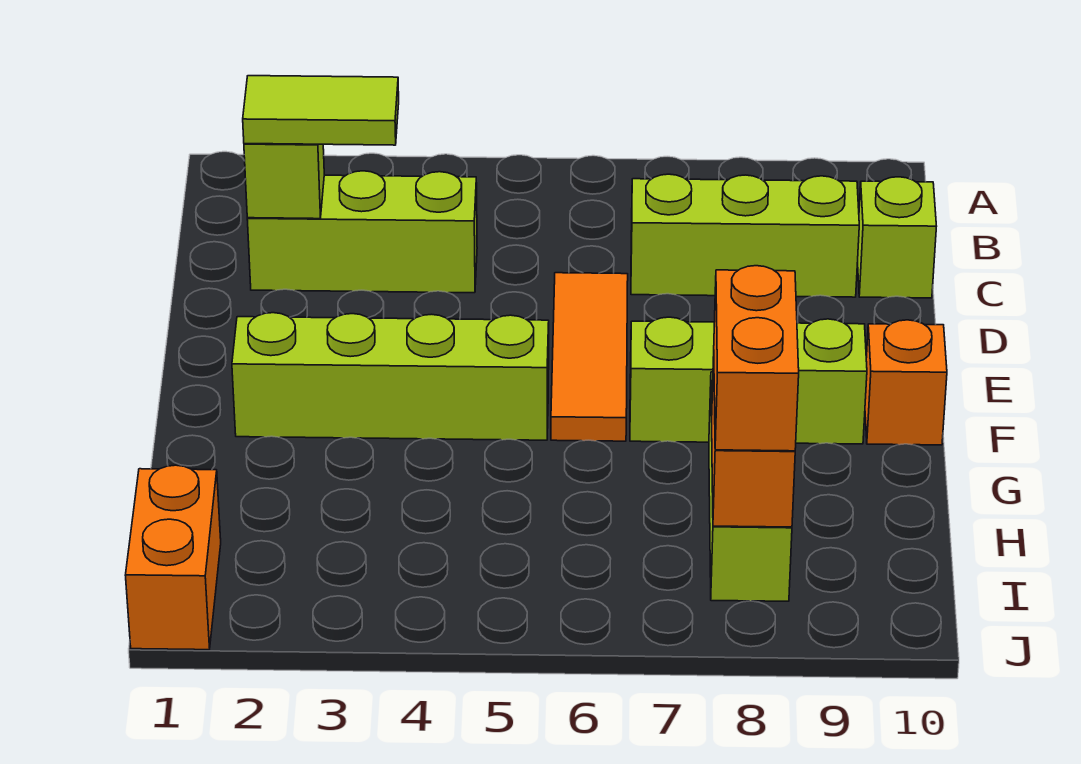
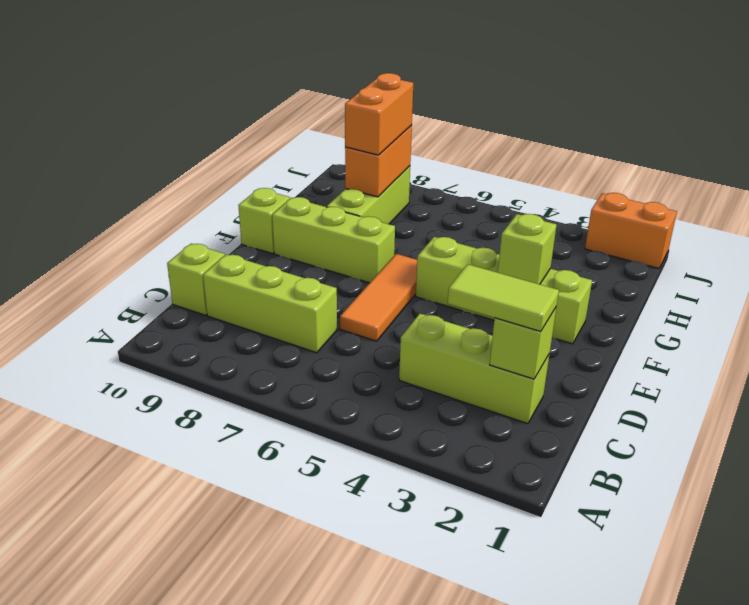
none -> lime 1x1 brick [498,214,557,284]
orange 1x1 brick [865,320,947,445] -> lime 1x1 brick [238,188,290,254]
orange 1x2 brick [125,465,221,650] -> orange 1x2 brick turned to [585,193,677,268]

